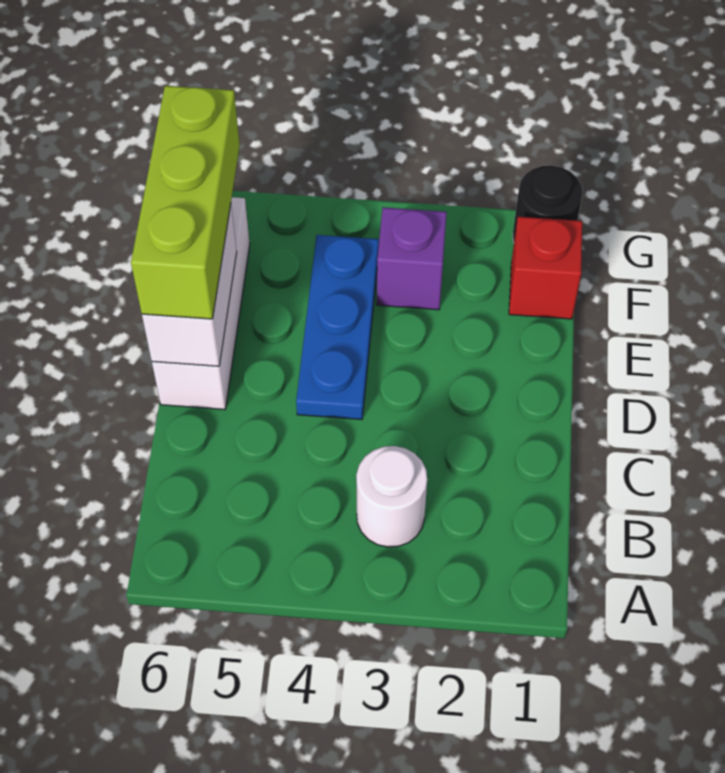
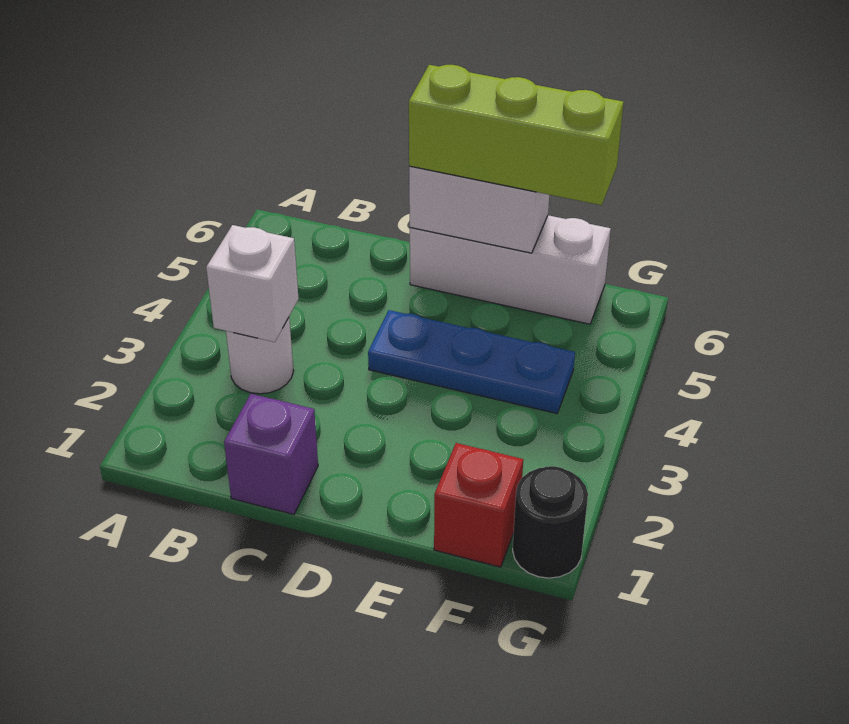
none -> white 1x1 brick [206,225,299,342]
purple 1x1 brick [377,207,447,310] -> purple 1x1 brick moved to [224,394,318,514]

